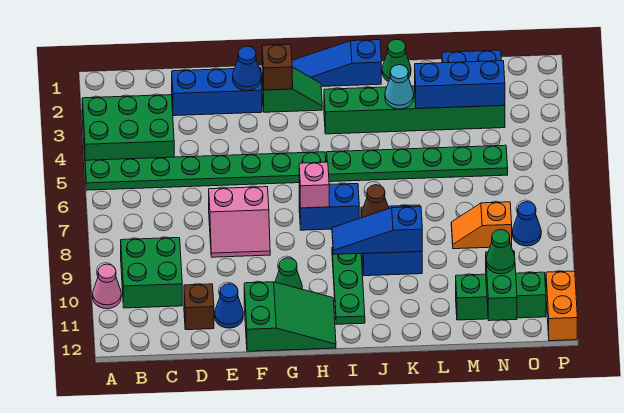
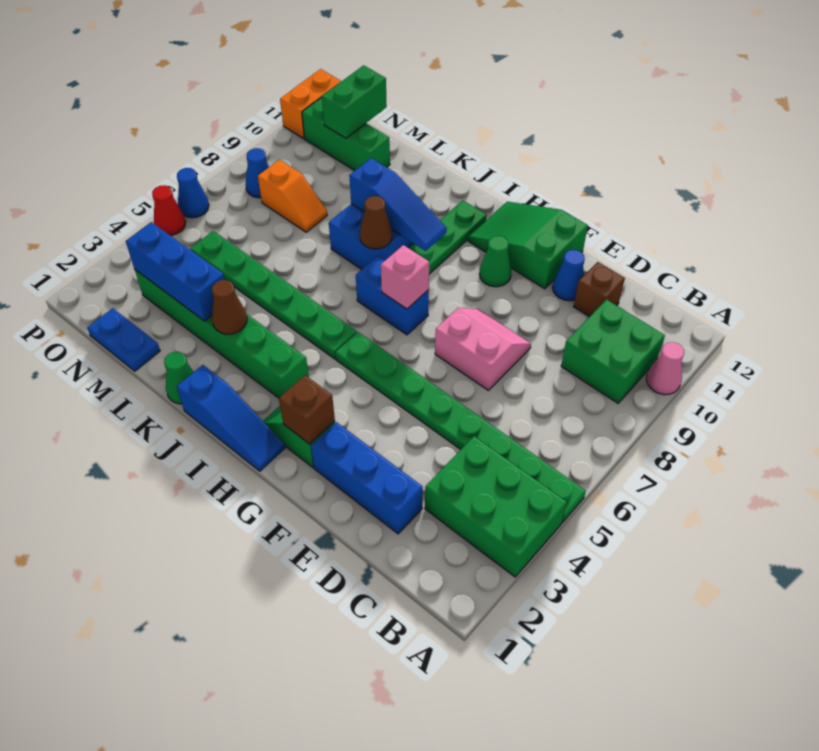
blue 1x1 cone [233,46,261,91] -> blue 1x1 cone moved to [177,168,209,218]
cyan 1x1 cone [385,65,414,109] -> brown 1x1 cone [212,280,247,334]
green 1x1 cone [486,230,515,274] -> none
none -> red 1x1 cone [152,185,186,235]

